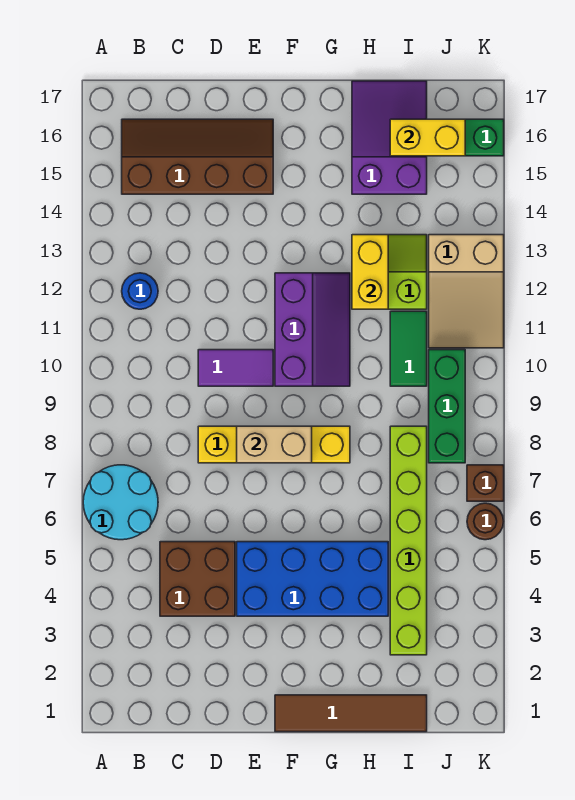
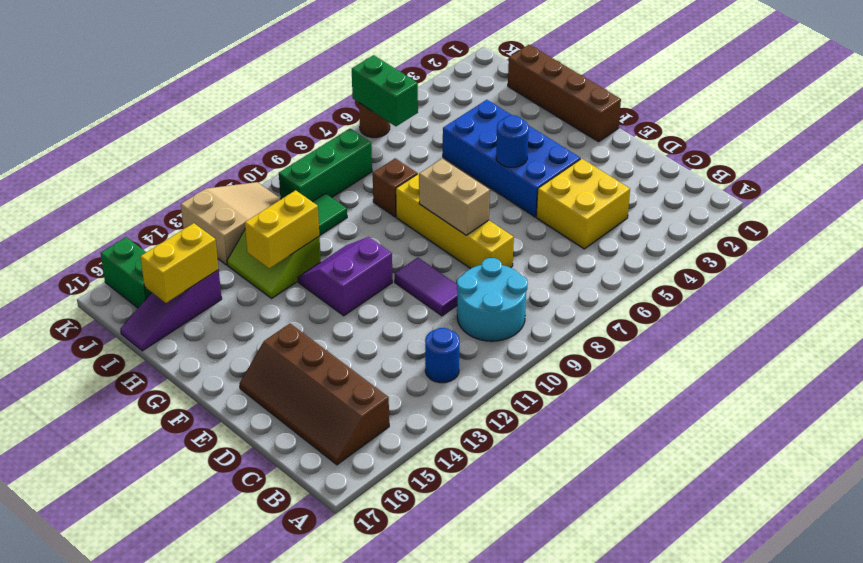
cyan 2x2 round brick [83,465,158,540] -> cyan 2x2 round brick moved to [457,258,527,341]
brown 2x2 brick [160,542,235,616] -> yellow 2x2 brick [536,159,630,249]
brown 1x4 tile [275,695,427,732] -> brown 1x4 brick [508,45,621,142]
none -> blue 1x1 round brick [496,115,529,167]
purple 2x3 slope [275,273,350,386] -> purple 2x2 slope [298,237,392,316]
purple 2x3 slope [352,81,427,194] -> purple 1x3 slope [120,270,222,351]
lime 1x6 brick [390,426,427,655] -> none
yellow 1x2 brick [390,119,465,156] -> yellow 1x2 brick turned to [140,223,219,303]
none -> green 1x2 brick [352,55,418,126]
brown 1x1 brick [467,465,504,501] -> brown 1x1 brick moved to [373,158,417,217]

